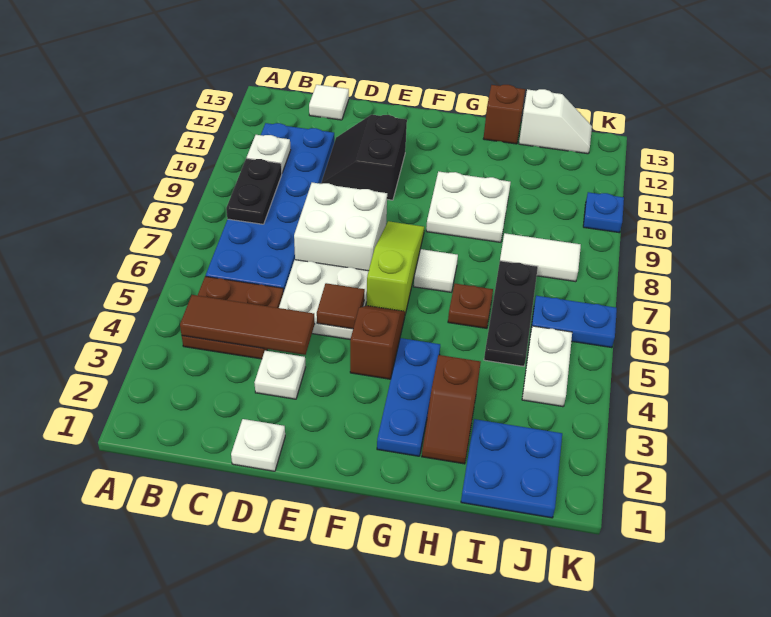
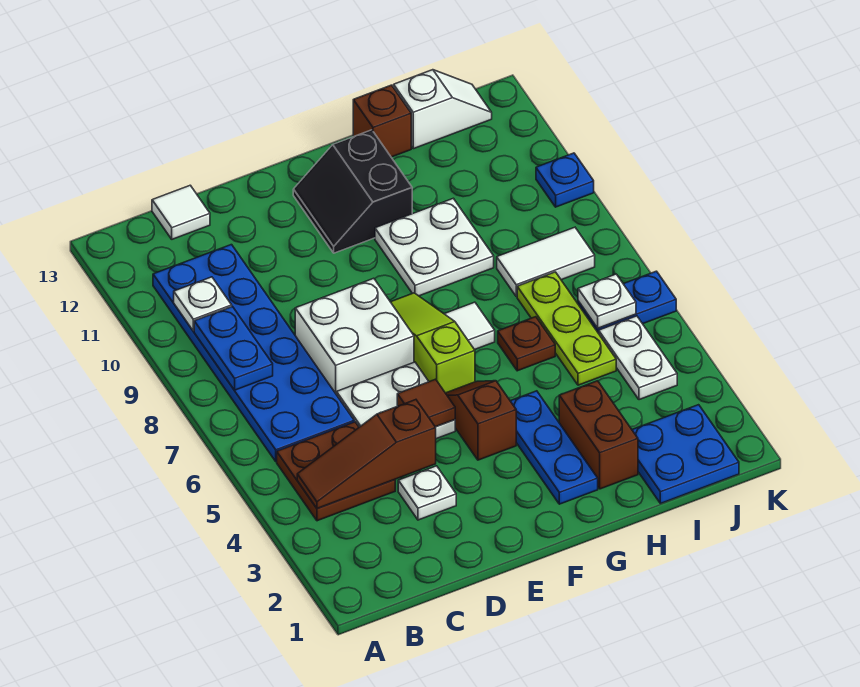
brown 1x3 tile [180,295,315,355] -> brown 1x3 slope [297,400,436,509]
black 1x2 plate [226,158,282,224] -> blue 1x2 plate [194,307,273,390]
white 1x1 plate [231,419,285,471] -> white 1x1 plate moved to [578,274,636,328]
black 2x2 slope [321,115,407,200] -> black 2x2 slope moved to [293,130,412,253]
brown 1x2 slope [422,355,481,464] -> brown 1x2 brick [559,381,638,489]
black 1x3 plate [484,261,538,366] -> lime 1x3 plate [517,272,616,385]

